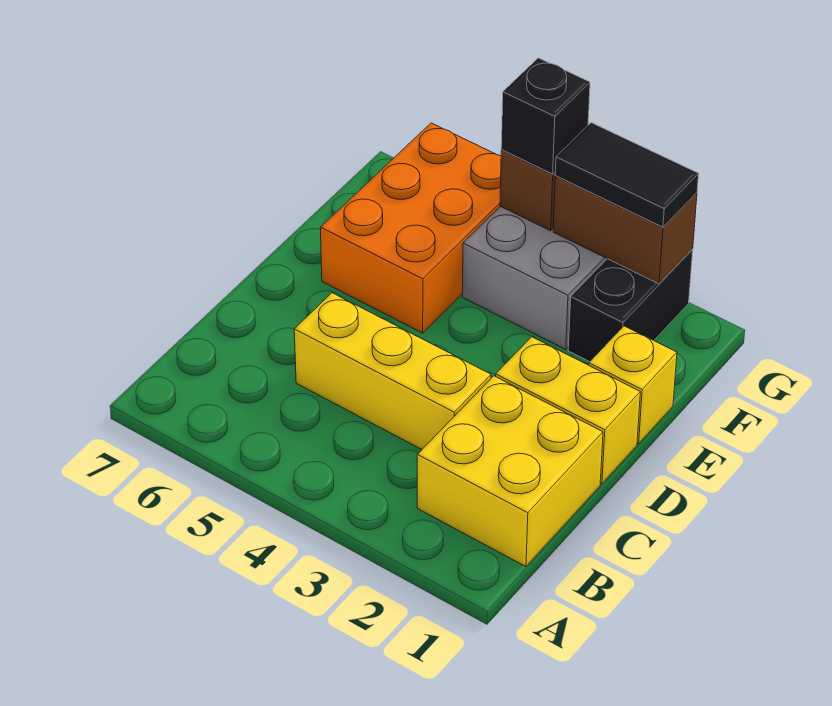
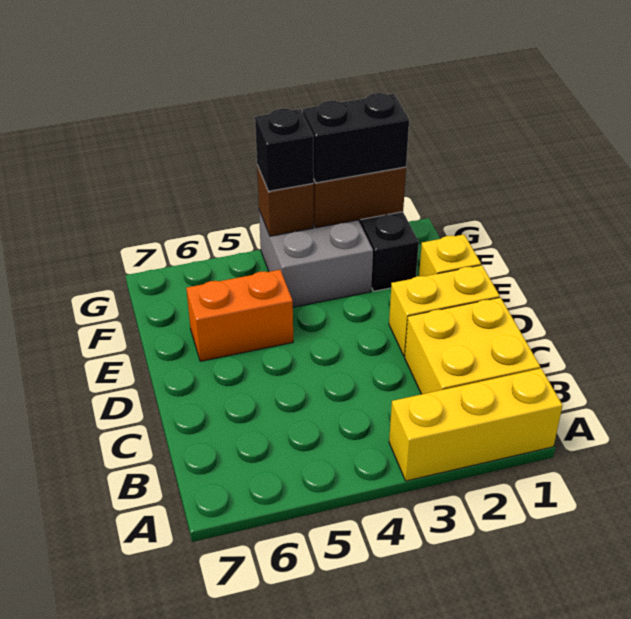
yellow 1x3 brick [294,293,491,449] -> yellow 1x3 brick moved to [389,368,563,481]
orange 2x3 brick [320,123,501,333] -> orange 1x2 brick [186,270,293,361]
black 1x2 tile [555,123,699,227] -> black 1x2 brick [303,93,409,183]

